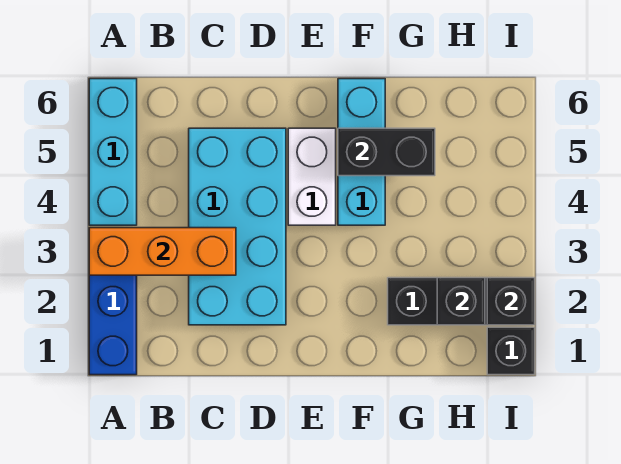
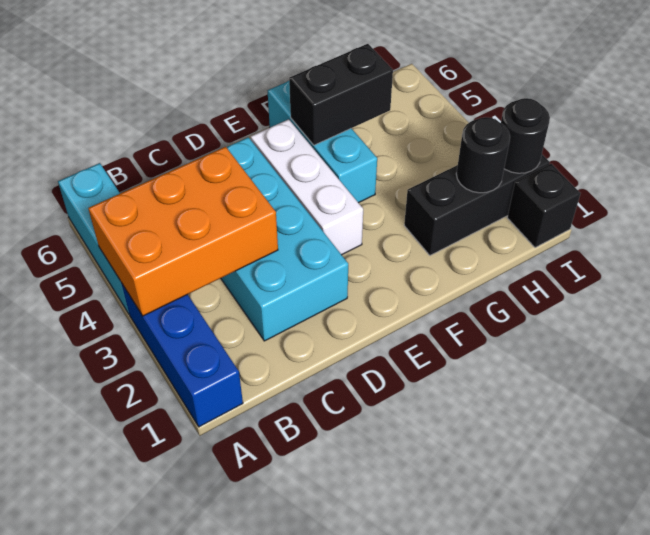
orange 1x3 brick [89,228,236,275] -> orange 2x3 brick [88,147,278,316]
white 1x2 brick [288,128,336,225] -> white 1x3 brick [251,119,363,255]
black 1x1 brick [437,278,485,325] -> black 1x1 round brick [456,117,510,193]
black 1x1 brick [487,278,535,325] -> black 1x1 round brick [501,98,550,173]

